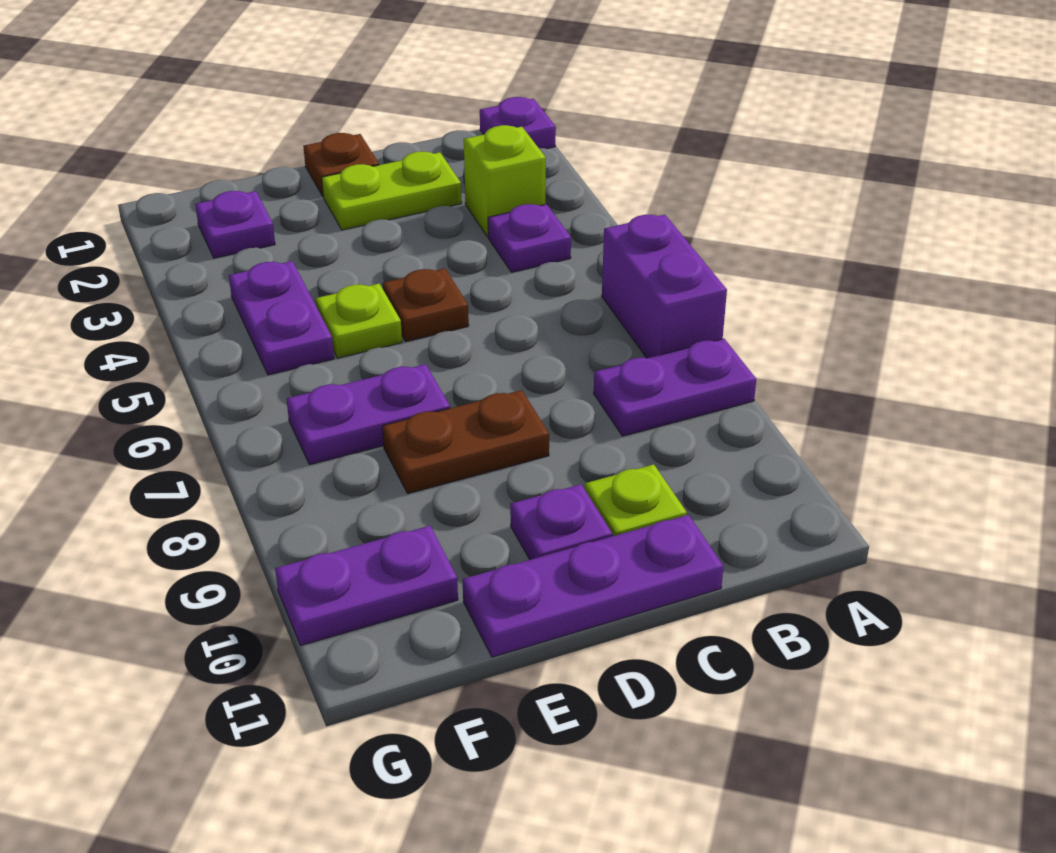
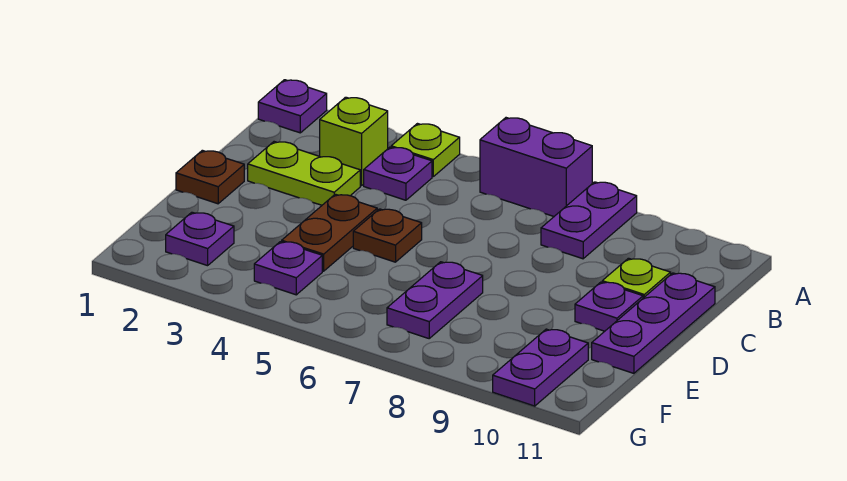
lime 1x2 plate [322,152,462,230] -> lime 1x2 plate turned to [248,142,360,205]
brown 1x2 plate [382,390,549,494] -> brown 1x2 plate moved to [282,194,377,271]
lime 1x1 plate [316,284,402,358] -> lime 1x1 plate moved to [391,124,460,177]
purple 1x2 plate [229,261,334,375] -> purple 1x1 plate [254,242,322,295]

